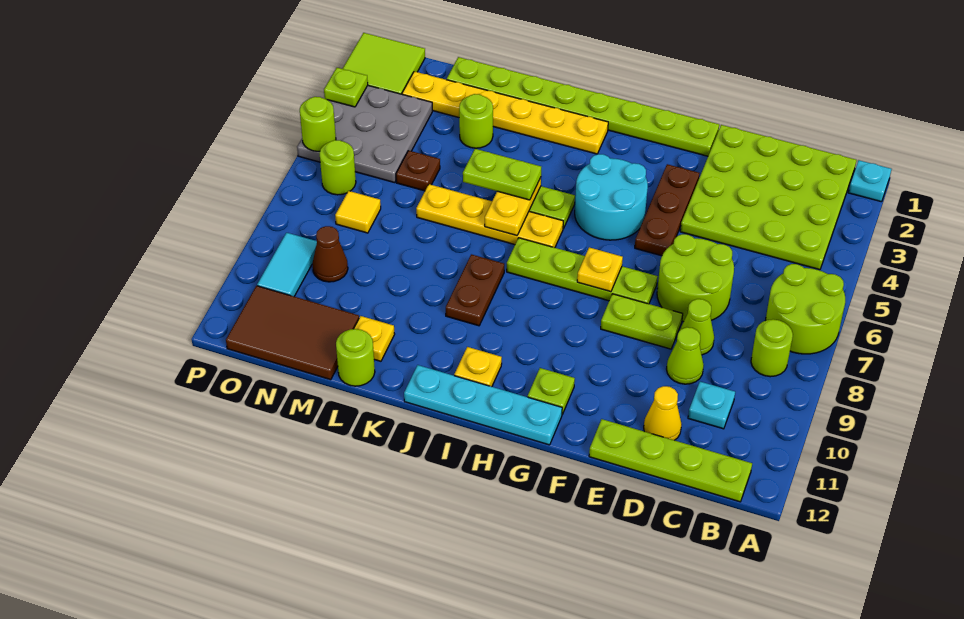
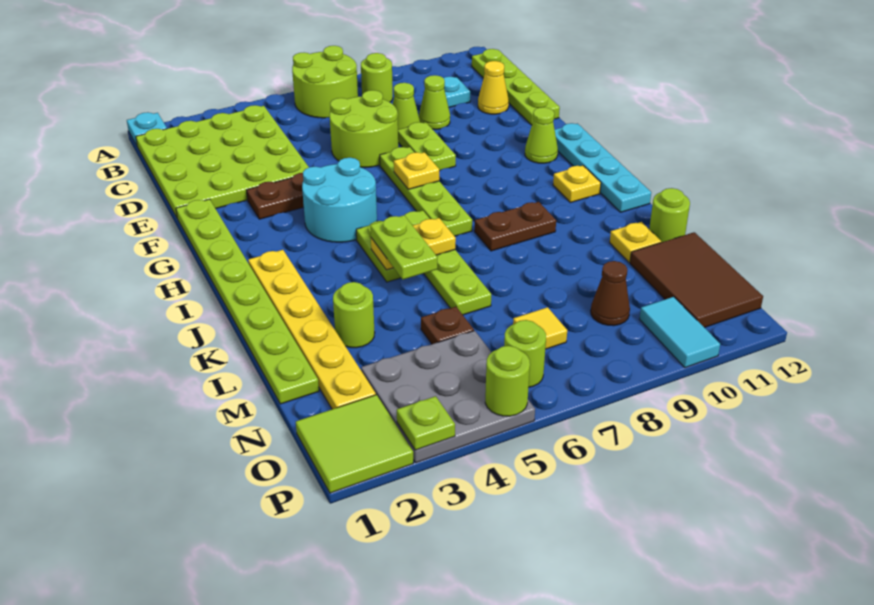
lime 1x1 plate [528,368,575,414] -> lime 1x1 cone [525,107,558,163]
yellow 1x4 plate [416,184,563,248] -> lime 1x4 plate [405,210,491,315]
cyan 1x2 tile [257,233,317,296] -> cyan 1x2 tile turned to [639,297,720,368]

